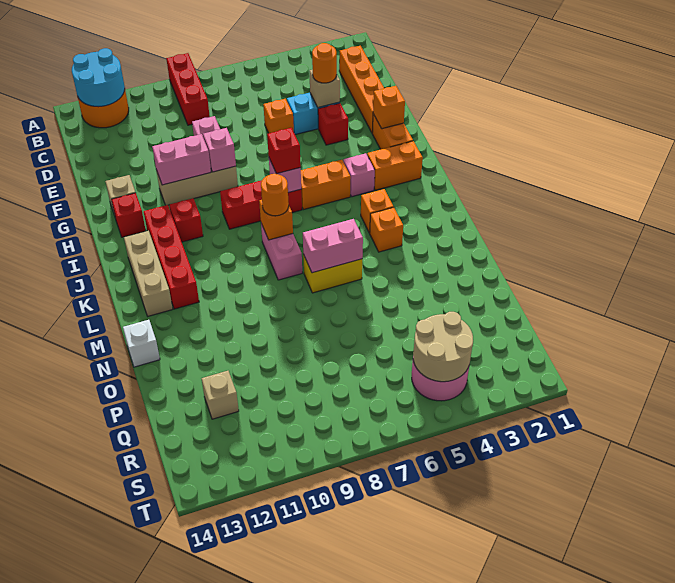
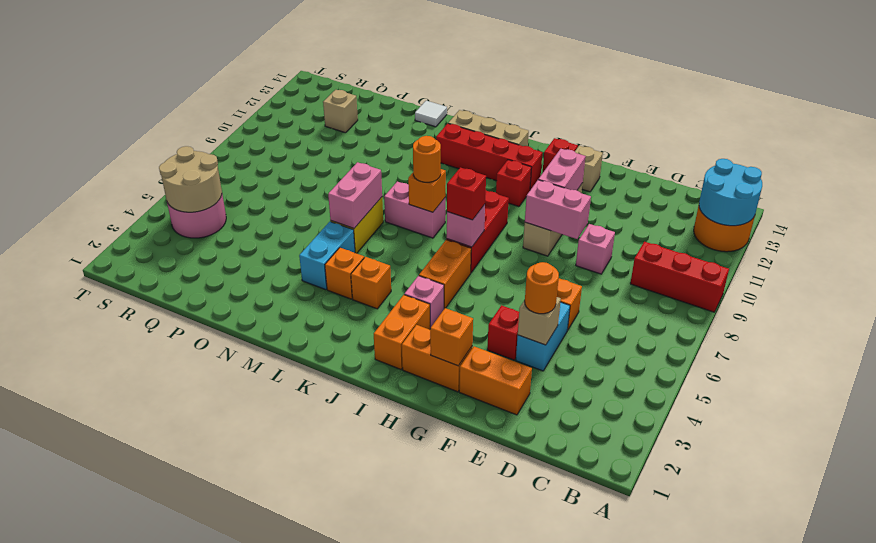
orange 1x4 brick [339,46,384,132] -> orange 1x2 brick [459,346,532,415]
pink 1x1 brick [203,128,236,172] -> pink 1x2 brick [525,180,591,239]
none -> cyan 1x2 brick [299,221,355,290]
white 1x1 brick [123,320,160,367] -> white 1x1 tile [415,101,447,127]

